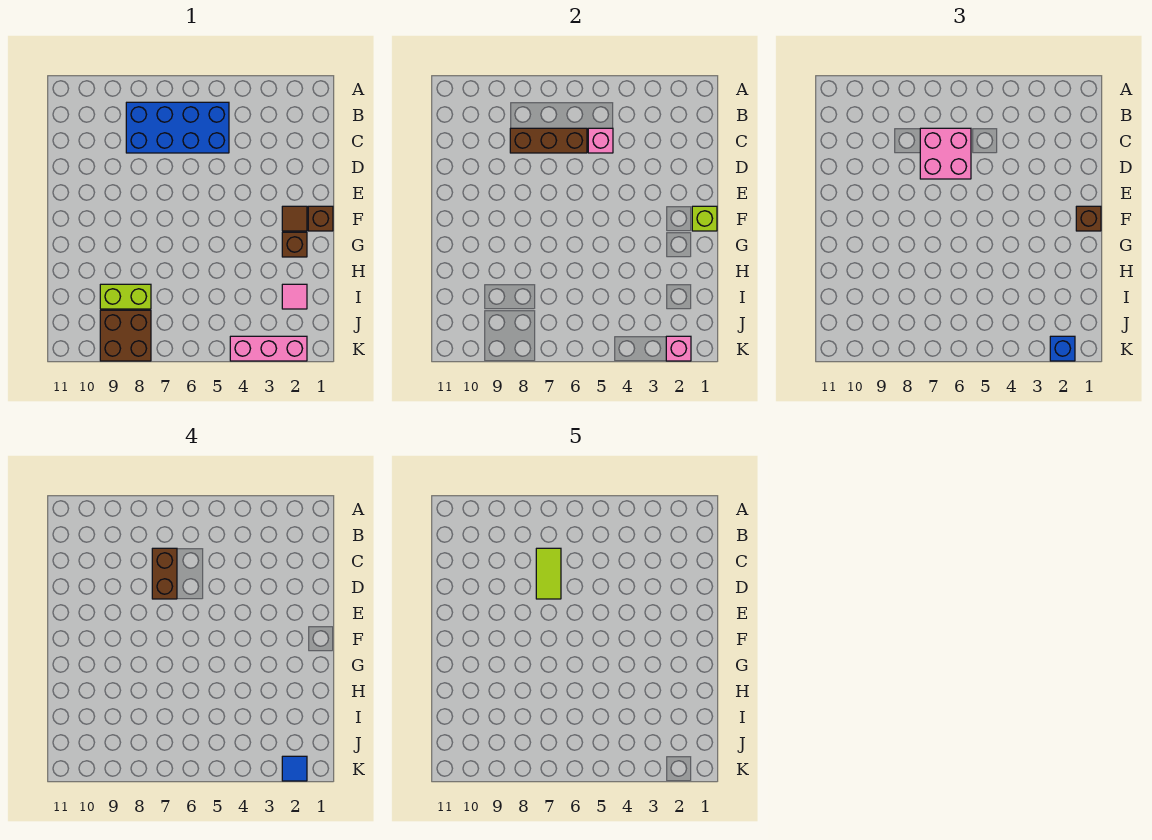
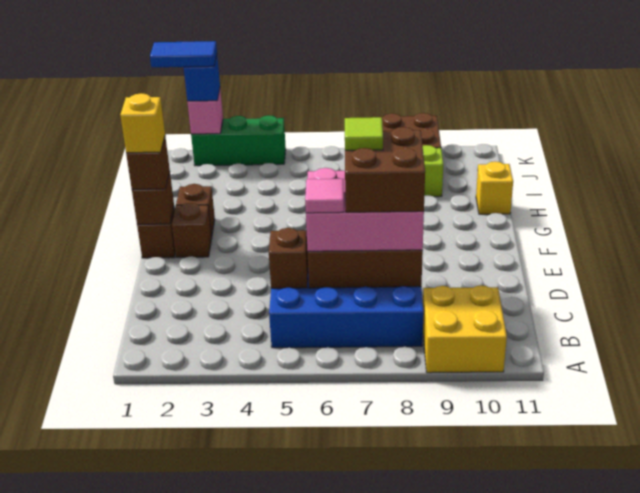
none -> yellow 2x2 brick [423,285,507,373]
pink 1x1 brick [588,128,613,153] -> brown 1x1 brick [269,228,308,288]
pink 2x2 brick [920,128,971,179] -> pink 2x3 brick [306,168,424,251]
brown 1x2 brick [152,548,177,599] -> brown 2x2 brick [345,127,425,212]
lime 1x2 tile [536,548,561,599] -> lime 1x1 tile [345,117,383,150]
lime 1x1 brick [692,206,717,231] -> brown 1x1 brick [132,172,174,224]
none -> yellow 1x1 brick [120,93,165,153]
brown 1x1 tile [282,206,307,231] -> brown 1x1 brick [172,203,212,257]
none -> yellow 1x1 brick [476,161,513,214]
pink 1x1 tile [282,284,307,309] -> pink 1x1 tile moved to [305,179,344,213]
pink 1x3 brick [230,336,307,361] -> green 1x3 brick [191,115,286,166]
blue 1x1 tile [282,756,307,781] -> blue 1x2 tile [150,41,217,67]

